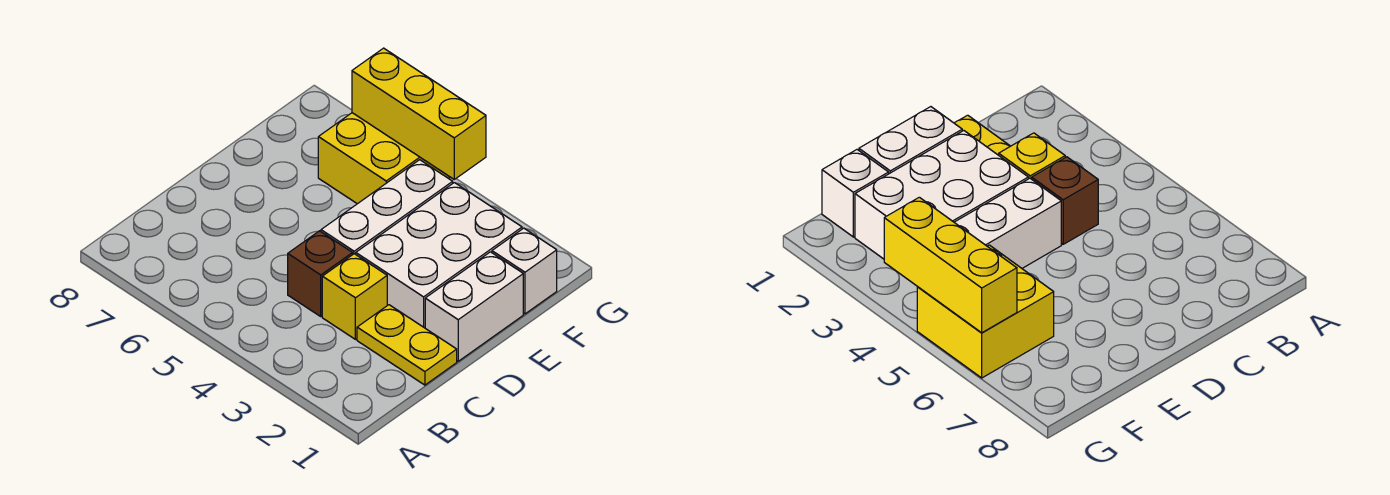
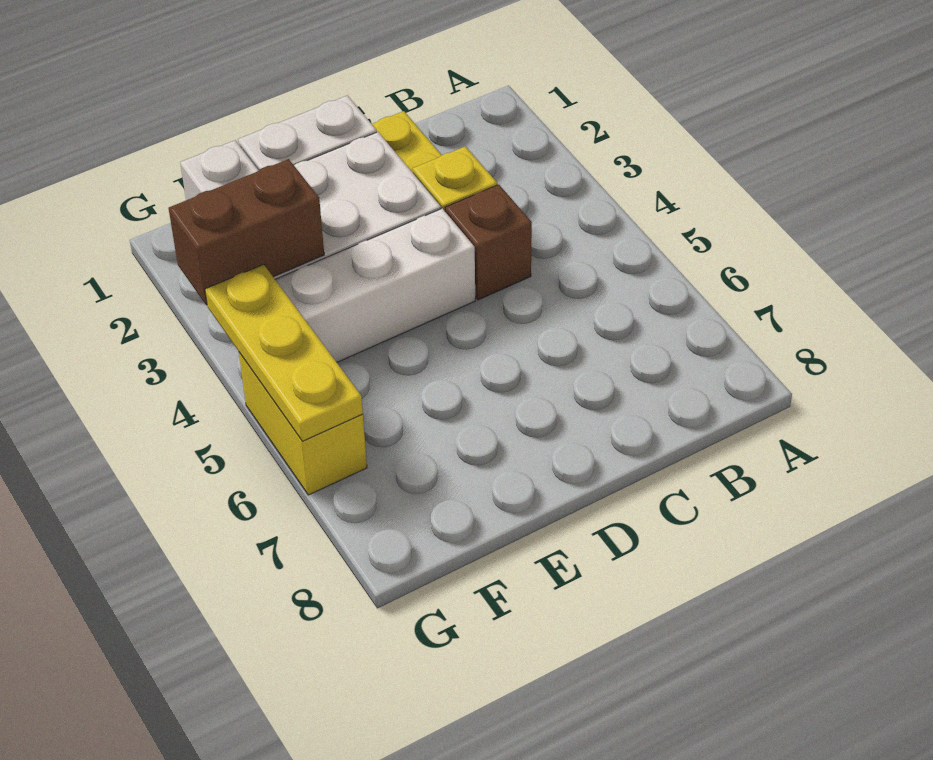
none -> brown 1x2 brick [169,159,324,305]
yellow 2x2 brick [318,113,450,204] -> yellow 1x2 brick [239,353,367,495]
yellow 1x3 brick [352,48,486,179] -> yellow 1x3 plate [205,264,363,441]

